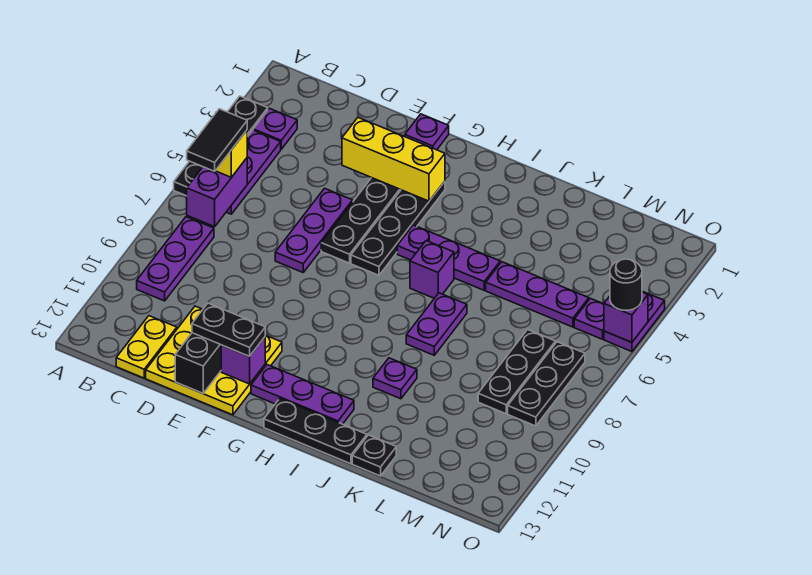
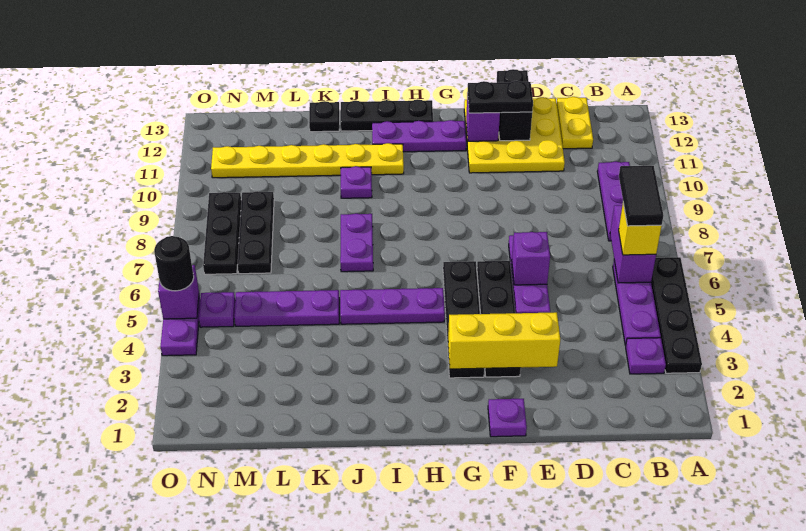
purple 1x1 brick [410,241,454,298] -> purple 1x1 brick moved to [512,232,550,285]
none -> yellow 1x6 plate [211,143,404,178]

